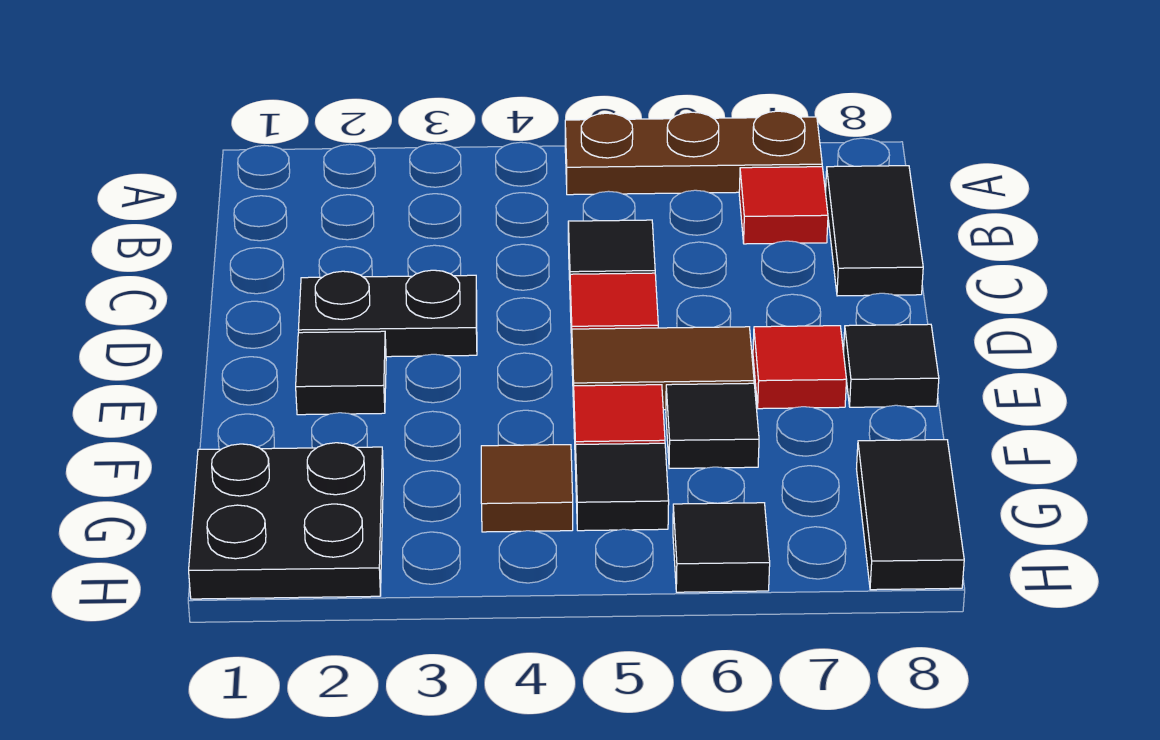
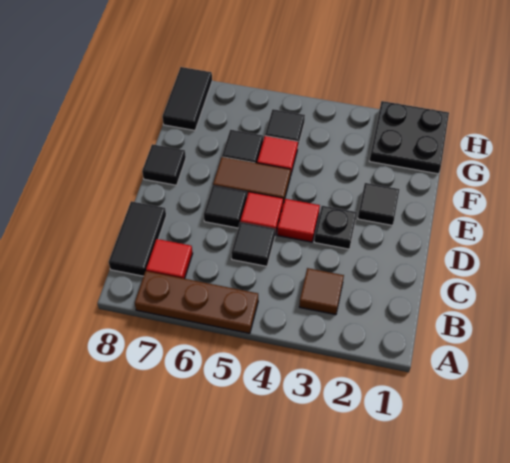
black 1x2 plate [298,270,477,357] -> black 1x1 plate [314,206,357,249]
red 1x1 tile [753,326,847,409] -> red 1x1 tile moved to [277,199,320,242]
brown 1x1 tile [481,445,573,532] -> brown 1x1 tile moved to [299,268,344,315]
black 1x1 tile [673,503,770,592] -> black 1x1 tile moved to [204,185,247,228]

